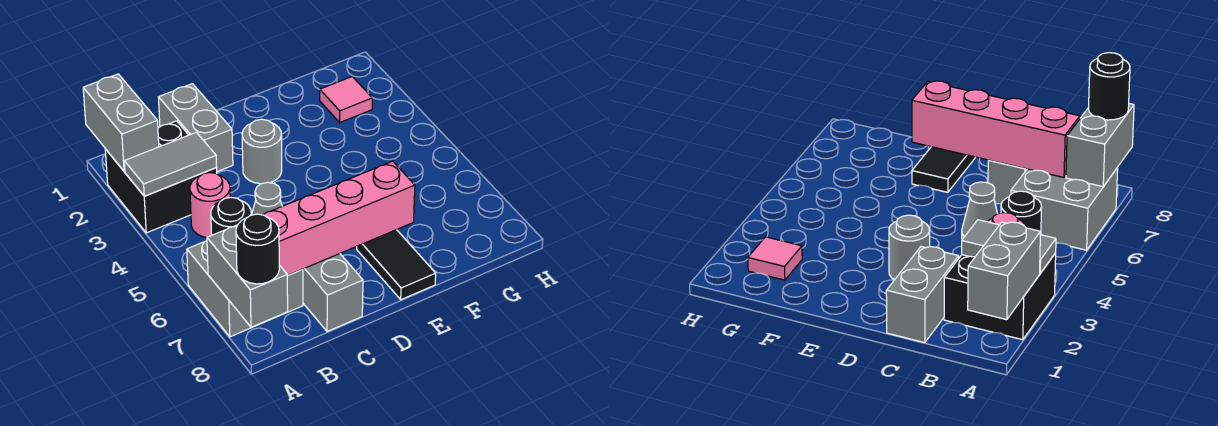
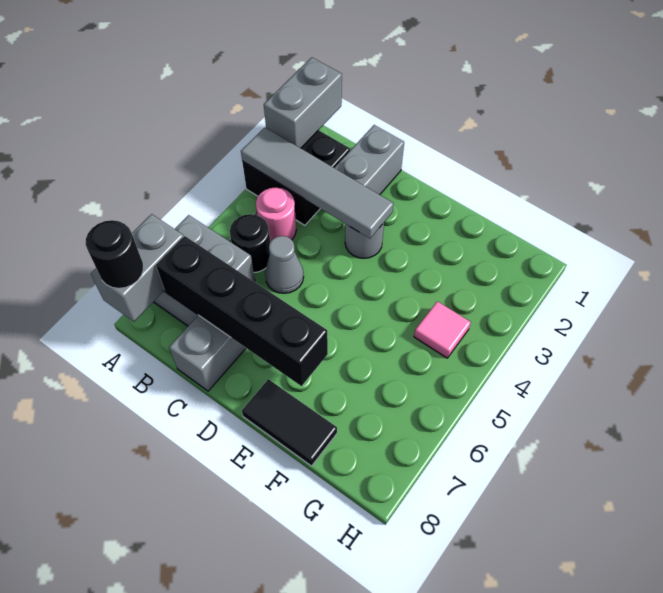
grey 1x2 tile [124,132,216,196] -> grey 1x4 tile [241,127,394,238]
pink 1x4 brick [263,161,415,276] -> black 1x4 brick [156,236,328,386]
black 1x2 tile [357,230,436,300] -> black 1x2 tile turned to [242,379,337,466]
pink 1x1 tile [320,77,372,122] -> pink 1x1 tile moved to [414,301,471,358]

